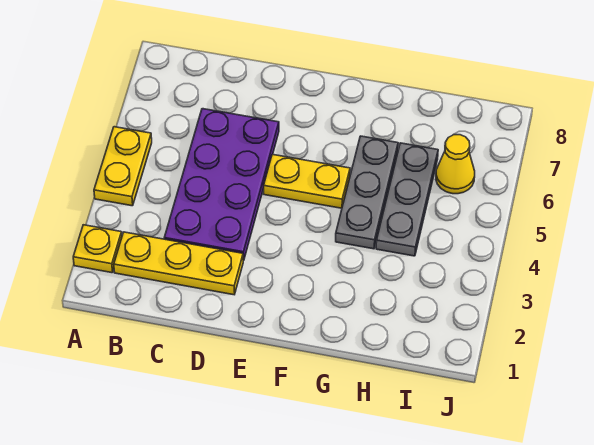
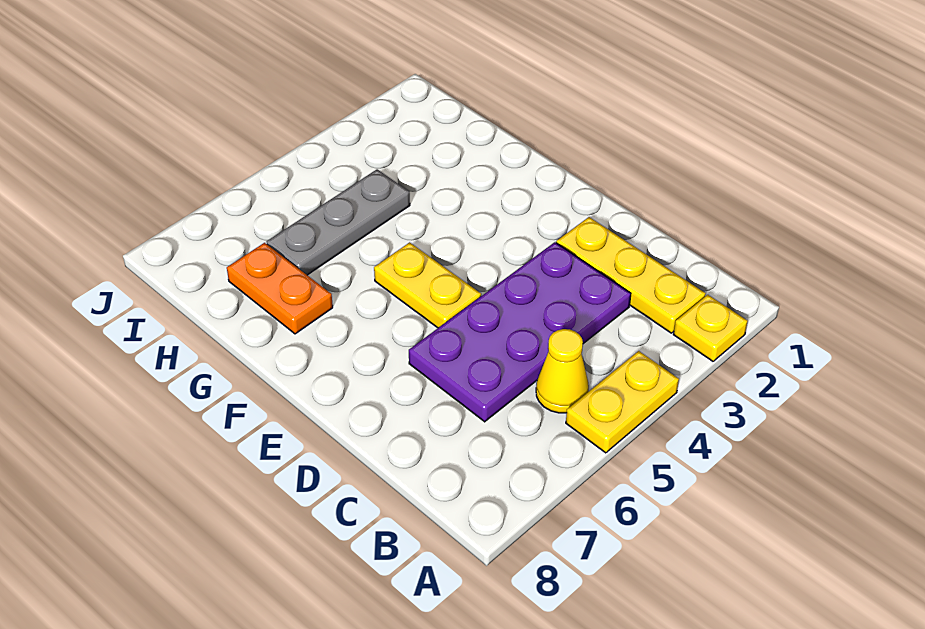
grey 1x3 plate [336,136,398,249] -> none
none -> orange 1x2 plate [227,243,333,334]
yellow 1x1 cone [436,135,475,194] -> yellow 1x1 cone moved to [536,329,589,413]

